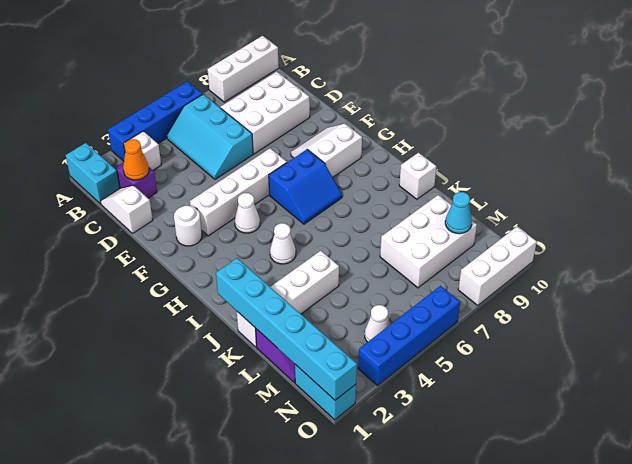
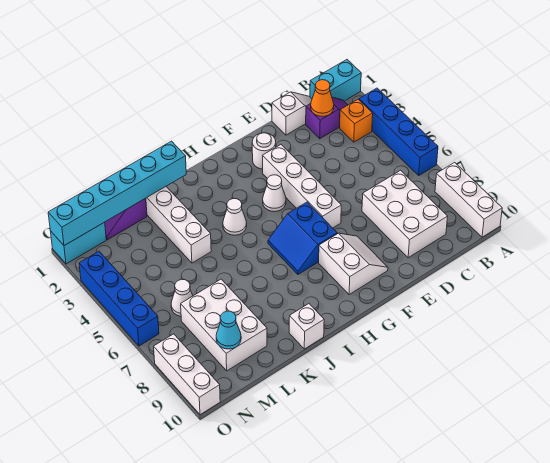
white 1x1 brick [124,131,161,170] -> orange 1x1 brick [340,99,373,142]
cyan 2x3 slope [167,94,253,179] -> none
white 1x1 cone [365,305,390,342] -> white 1x1 cone moved to [171,279,193,316]

